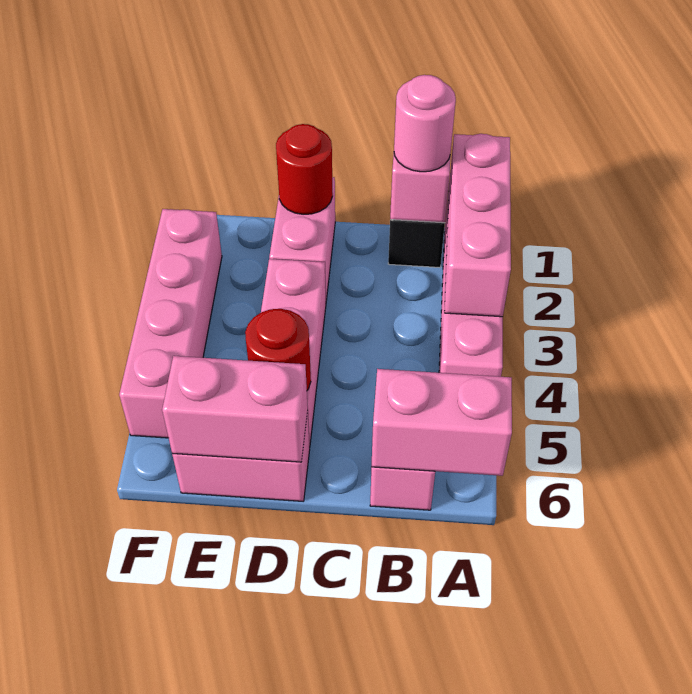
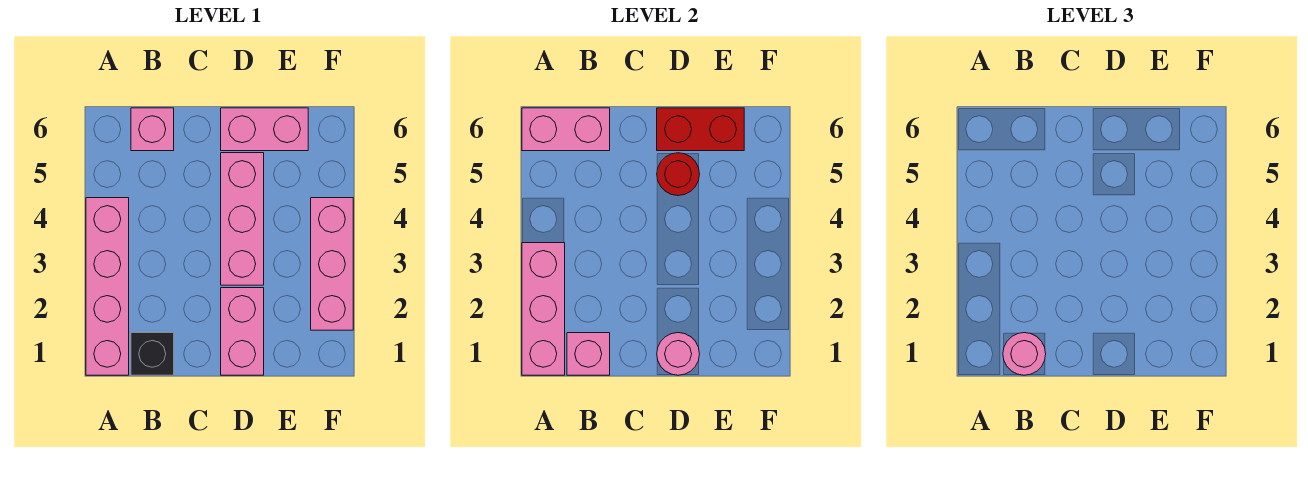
red 1x1 round brick [276,124,333,214] -> pink 1x1 round brick [657,333,699,375]
pink 1x2 brick [162,356,308,462] -> red 1x2 brick [657,108,744,151]
pink 1x4 brick [119,209,222,438] -> pink 1x3 brick [311,198,353,330]

